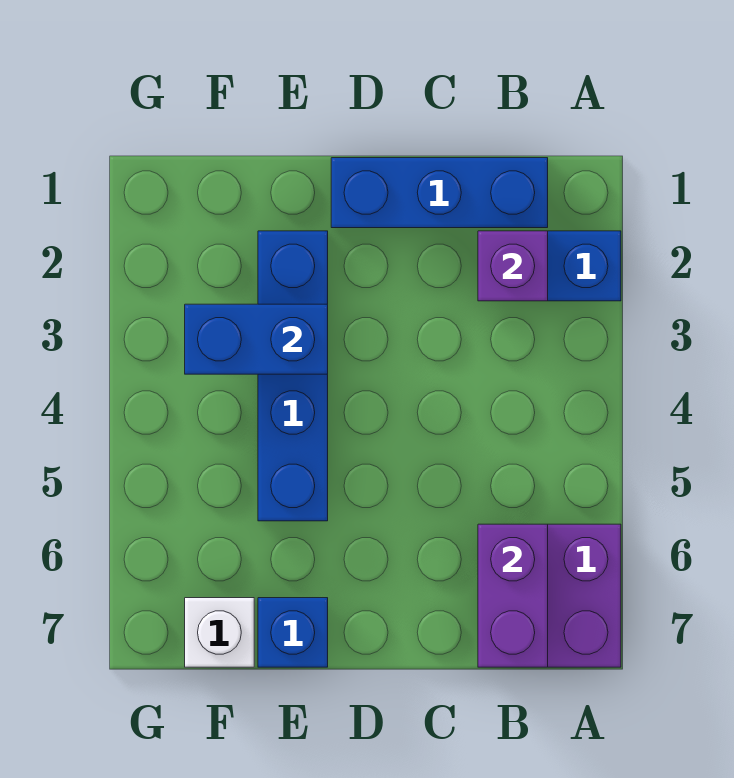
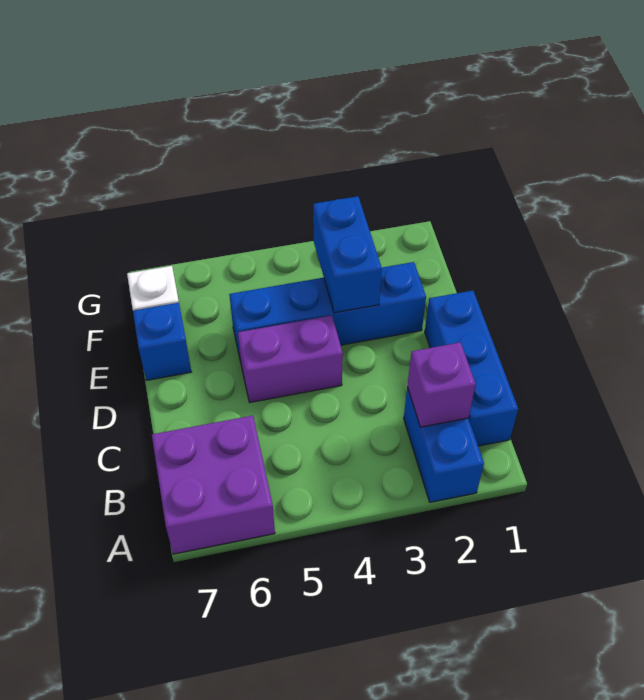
purple 1x2 brick [478,524,548,667] -> purple 1x2 brick moved to [238,316,343,402]

